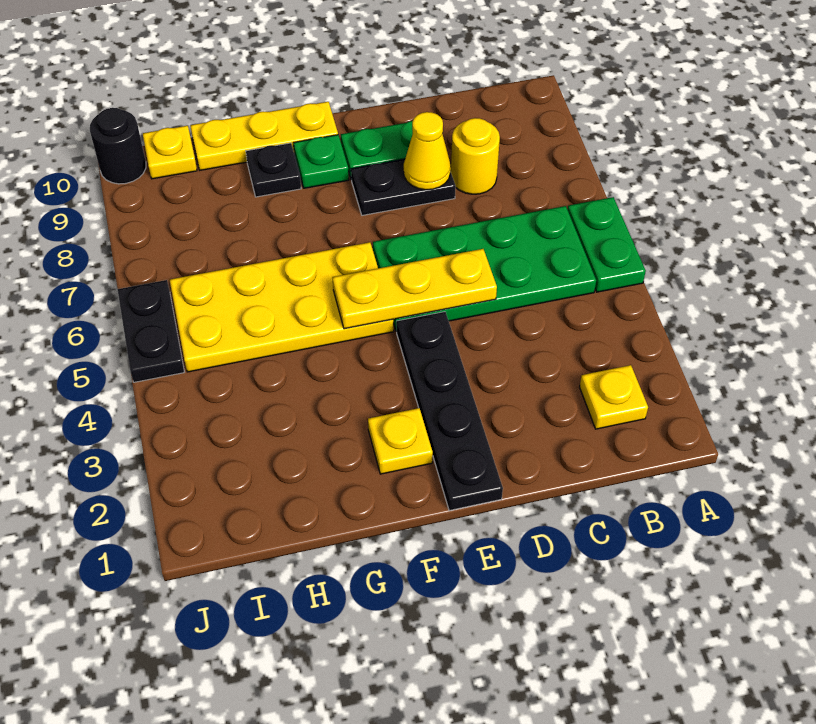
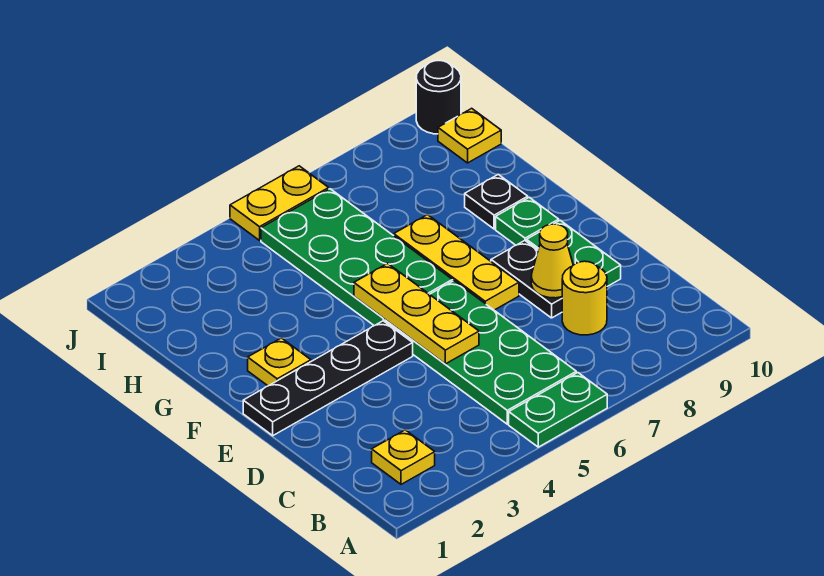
yellow 2x4 plate [170,242,394,372] -> green 2x4 plate [261,189,453,326]
yellow 1x3 plate [190,102,338,170] -> yellow 1x3 plate moved to [394,215,519,310]
black 1x2 plate [117,280,184,382] -> yellow 1x2 plate [230,166,329,240]

